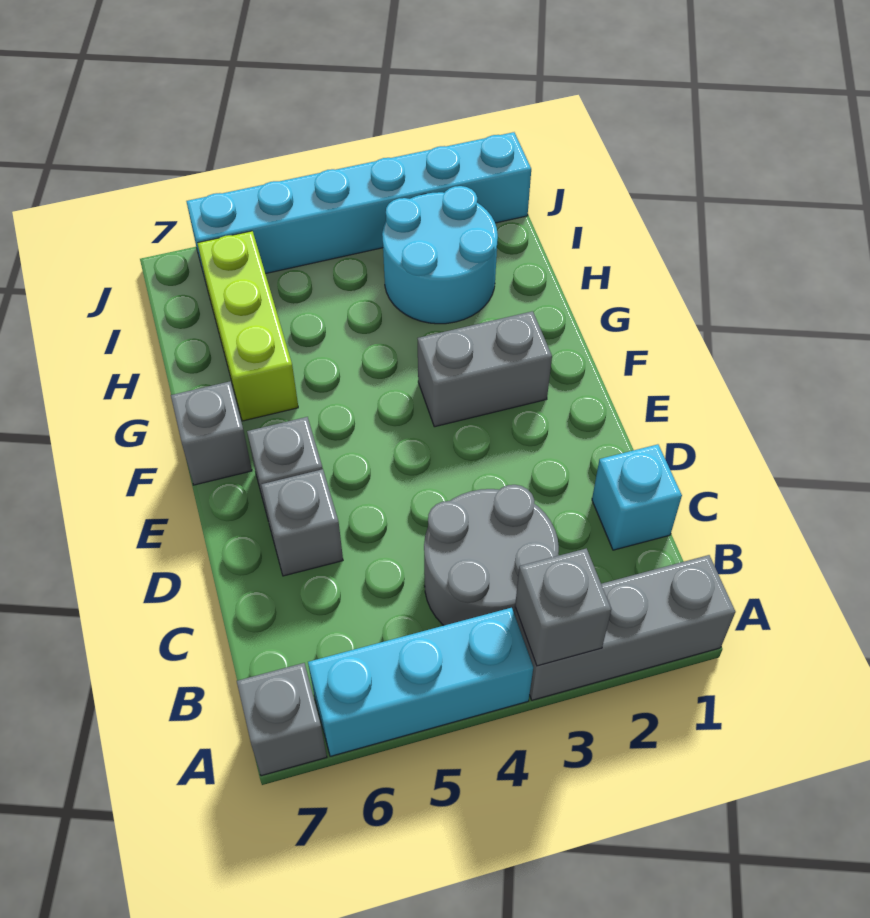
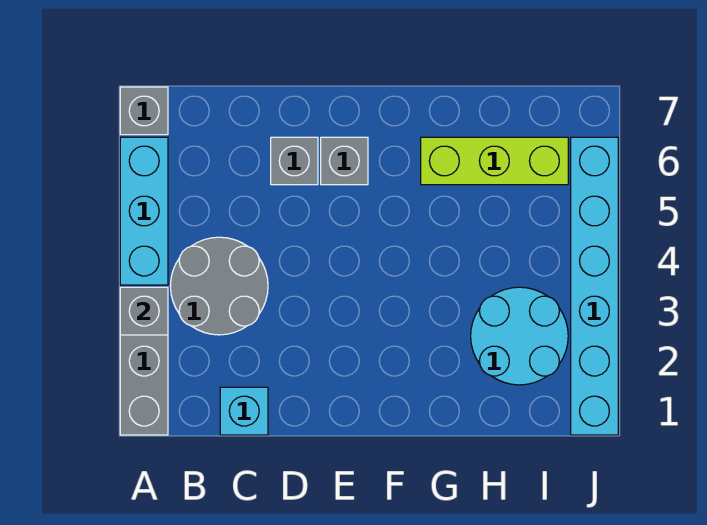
grey 1x2 brick [418,311,552,427] -> none
grey 1x1 brick [171,381,252,485] -> none

